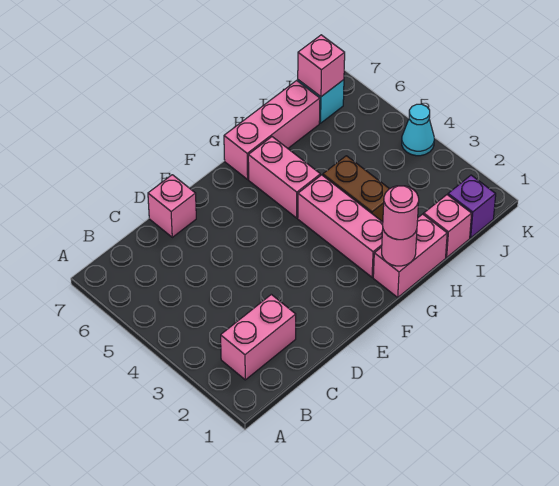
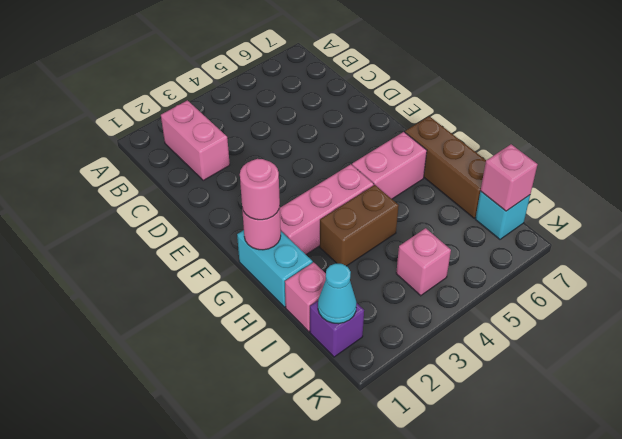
pink 1x1 brick [148,175,196,237] -> pink 1x1 brick moved to [396,228,451,296]
pink 1x2 brick [373,214,447,297] -> cyan 1x2 brick [237,230,313,307]
pink 1x3 brick [224,81,320,179] -> brown 1x3 brick [405,116,486,218]
cyan 1x1 cone [402,104,434,156] -> cyan 1x1 cone moved to [318,263,356,324]

